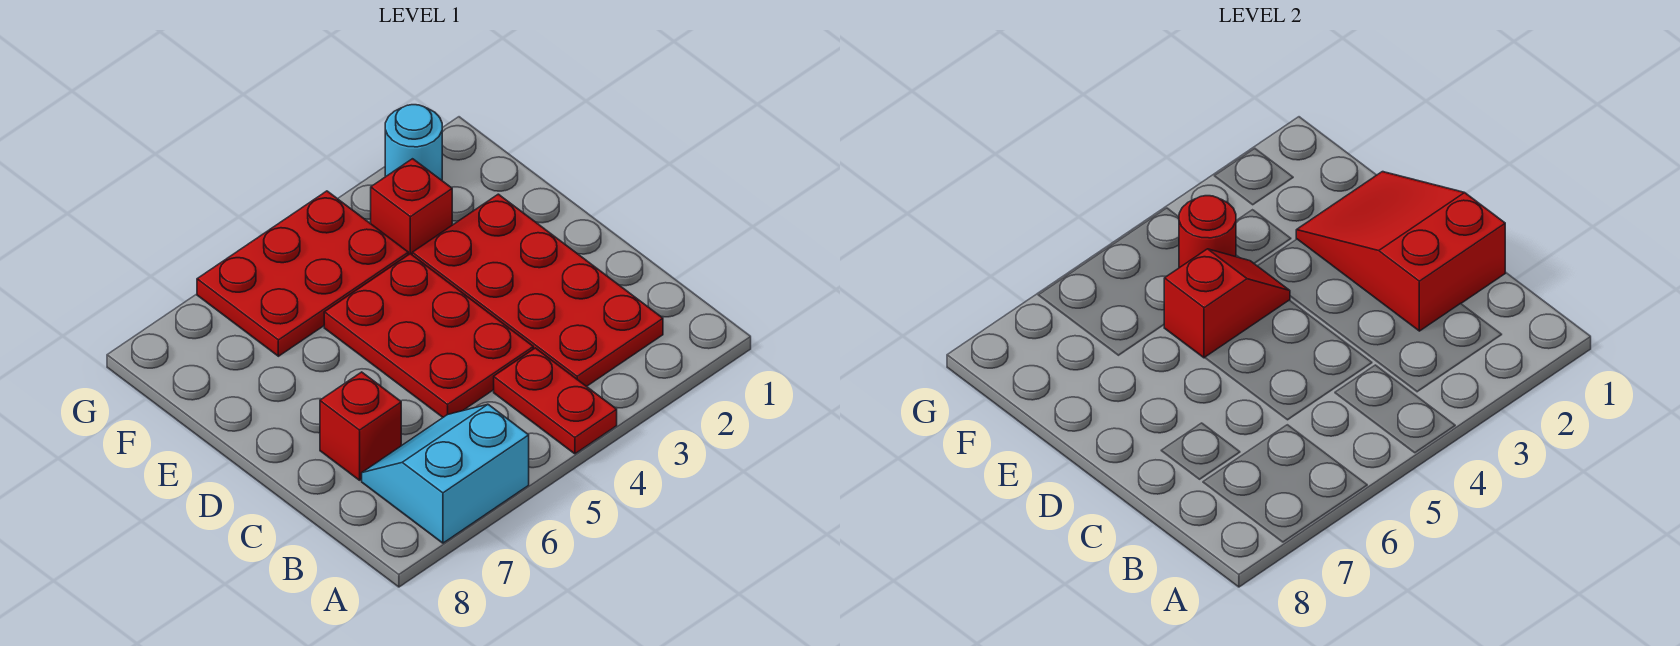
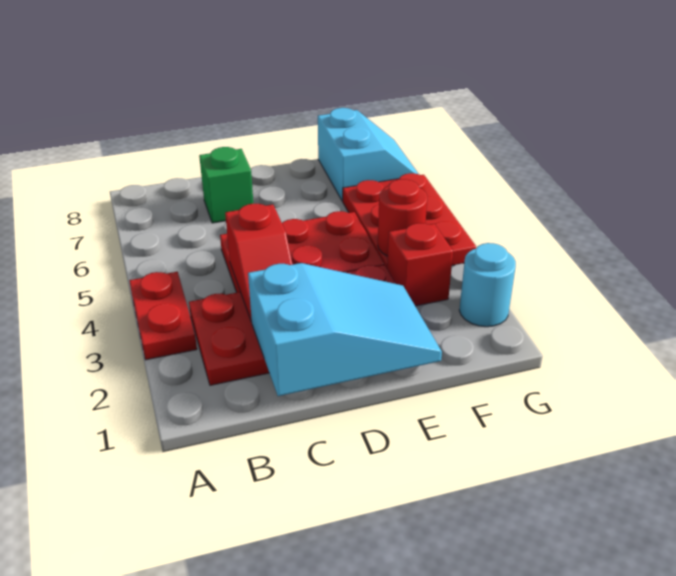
red 1x2 plate [494,348,617,454] -> red 1x2 plate turned to [129,272,197,360]
cyan 2x2 slope [362,404,529,543] -> cyan 2x2 slope moved to [318,108,418,201]
red 2x3 slope [1296,172,1505,331] -> cyan 2x3 slope [248,263,442,396]
red 1x1 brick [320,372,401,480] -> green 1x1 brick [199,147,253,223]
red 1x2 slope [1164,249,1290,358] -> red 1x2 slope moved to [225,204,293,322]

